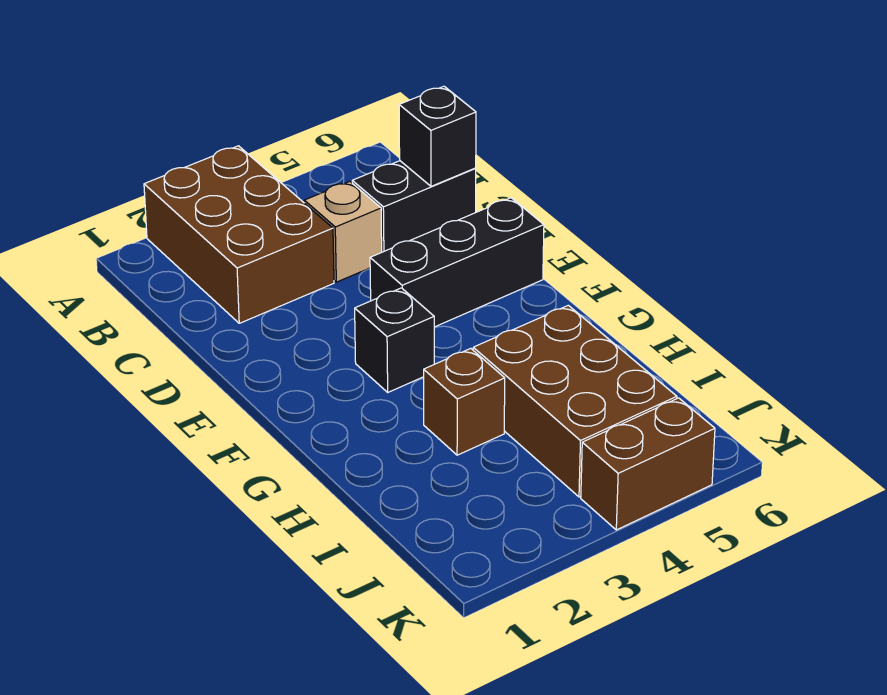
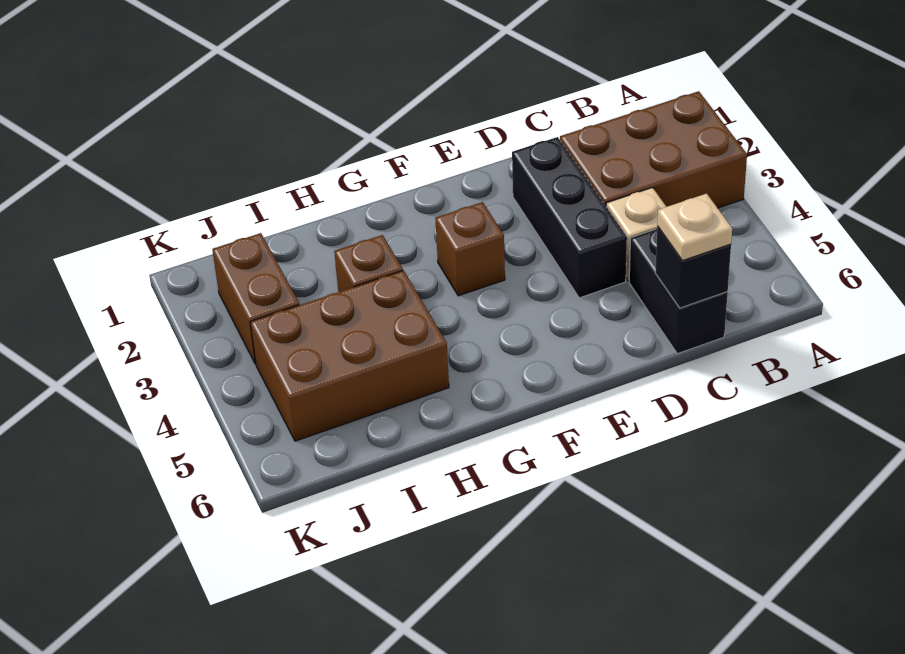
none -> tan 1x1 plate [657,194,732,261]
black 1x3 brick [370,198,544,327] -> black 1x3 brick moved to [512,137,627,298]
black 1x1 brick [355,288,434,392] -> brown 1x1 brick [435,202,505,296]
brown 1x2 brick [581,398,715,530] -> brown 1x2 brick moved to [212,233,299,364]

